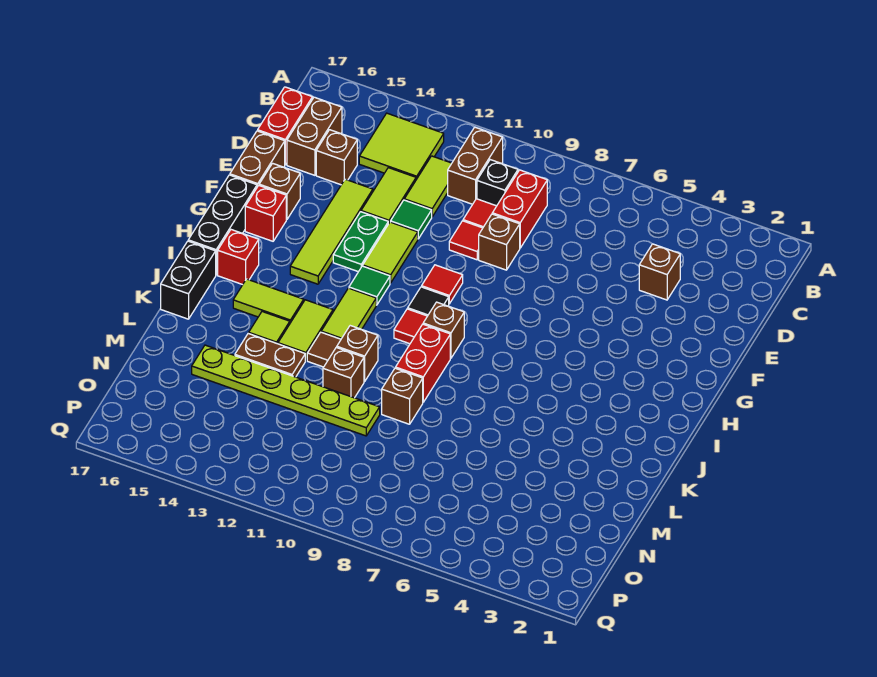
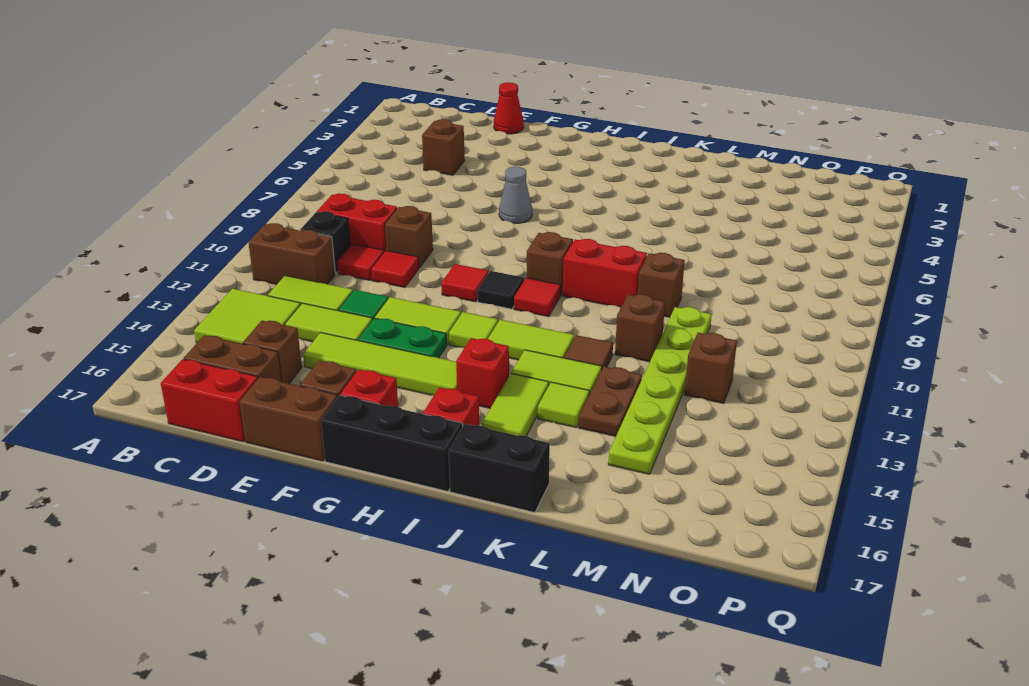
none -> red 1x1 cone [494,82,524,134]
none -> grey 1x1 cone [499,167,532,224]
green 1x1 tile [349,266,390,305] -> lime 1x1 tile [449,312,498,348]
none -> red 1x1 brick [456,338,509,408]
brown 1x1 brick [337,326,378,381] -> brown 1x1 brick moved to [684,333,737,404]

